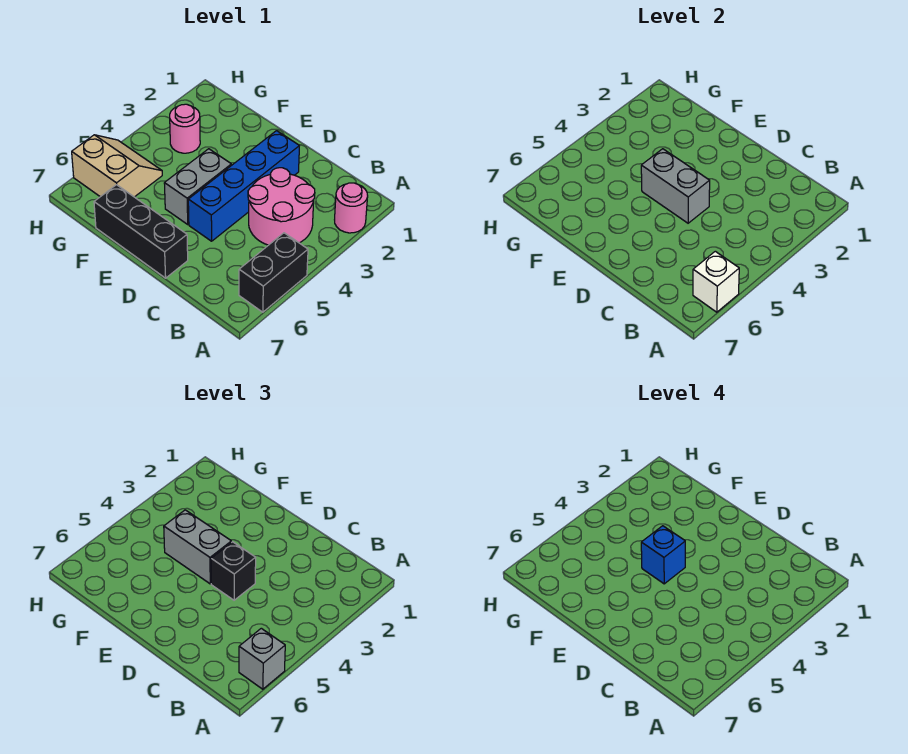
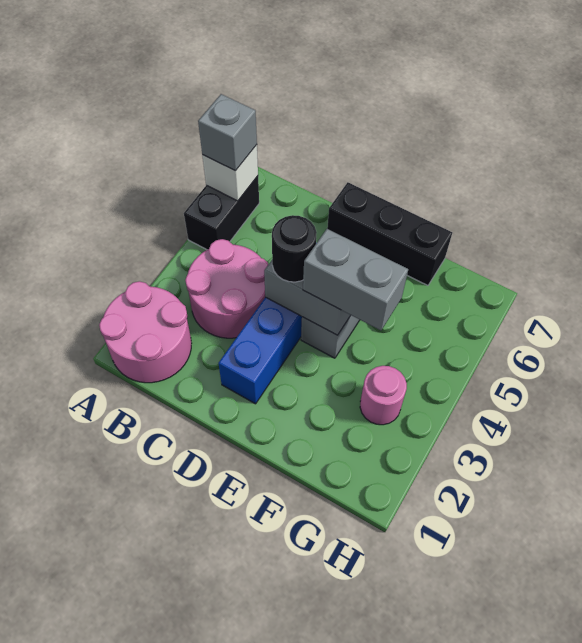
pink 1x1 round brick [335,183,368,233] -> pink 2x2 round brick [99,281,192,383]
black 1x1 brick [211,542,256,600] -> black 1x1 round brick [272,215,317,282]
blue 1x1 brick [641,526,685,584] -> none
tan 2x2 slope [72,135,162,197] -> none

